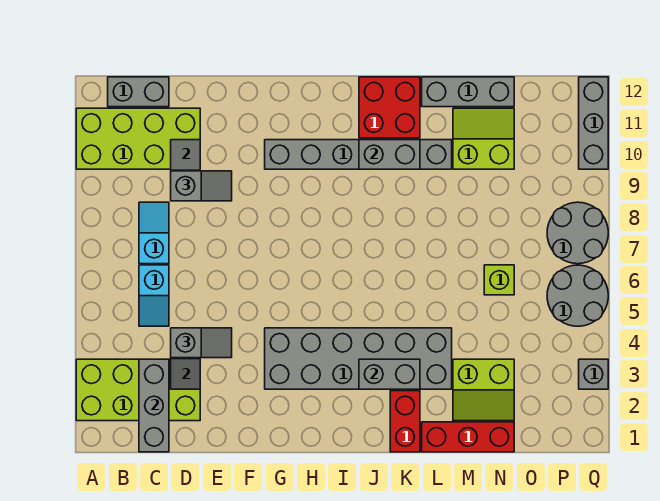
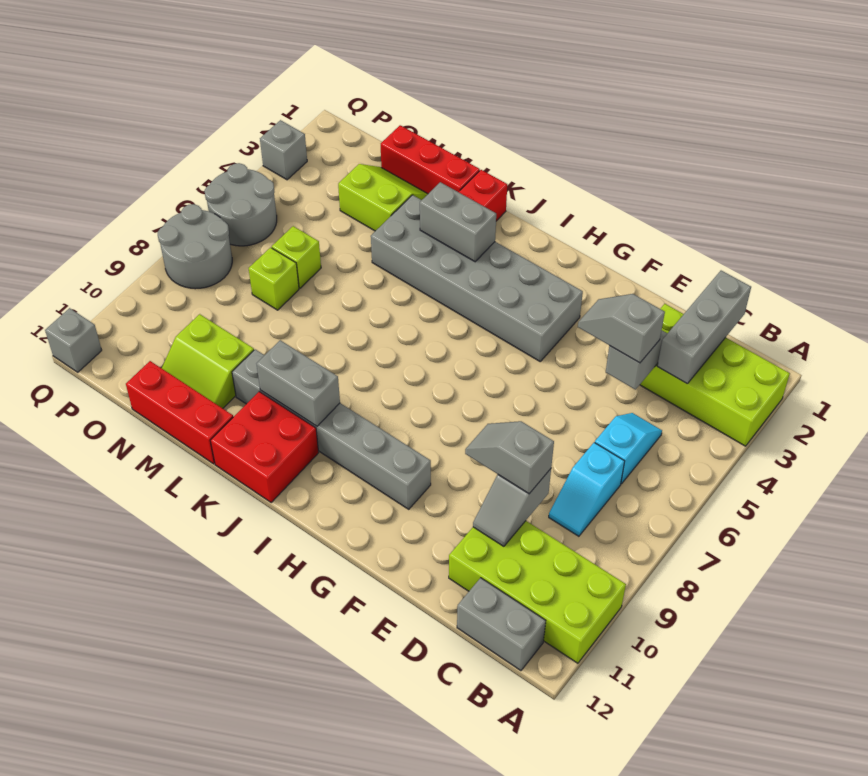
grey 1x3 brick [422,77,514,107] -> red 1x3 brick [126,361,233,464]
none -> lime 1x1 brick [249,248,299,310]
grey 1x3 brick [579,77,608,169] -> grey 1x1 brick [45,308,102,372]

